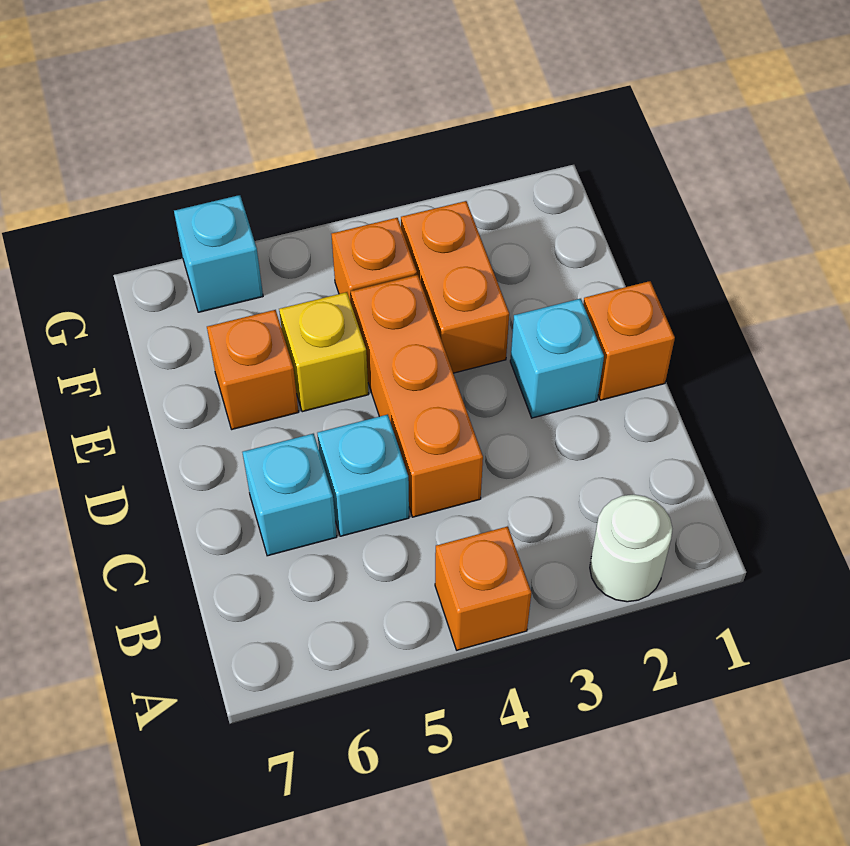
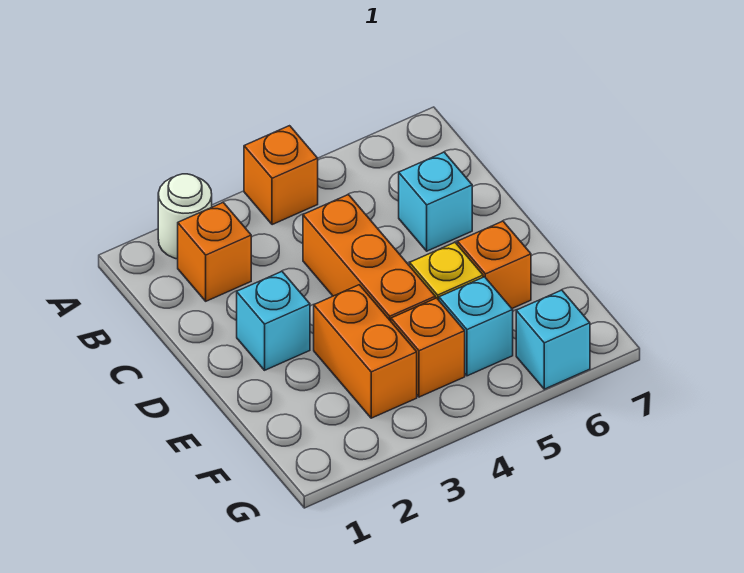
cyan 1x1 brick [317,414,409,536] -> cyan 1x1 brick moved to [439,277,513,376]
orange 1x1 brick [583,281,675,400] -> orange 1x1 brick moved to [178,203,251,301]

